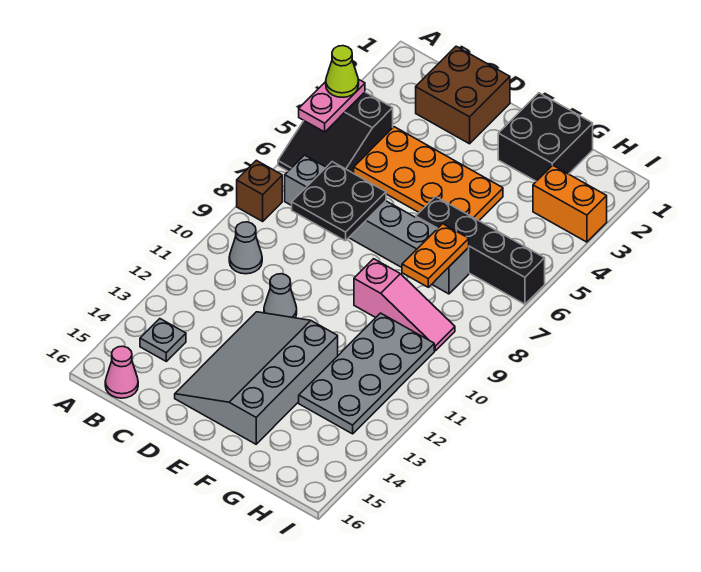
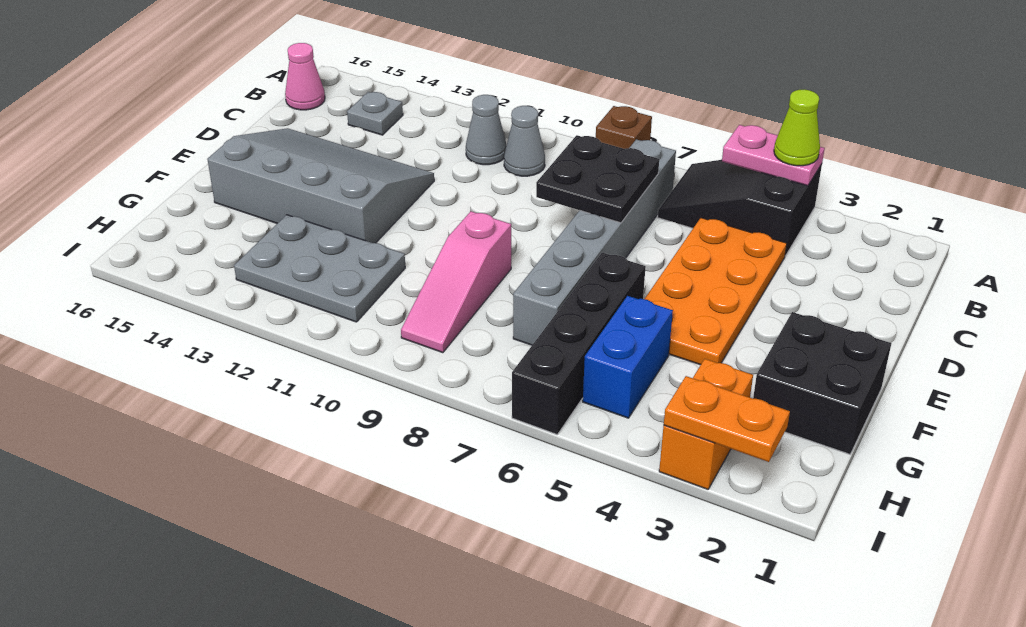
brown 2x2 brick [416,46,510,144] -> none
grey 1x1 cone [264,274,297,318] -> grey 1x1 cone moved to [466,95,506,165]
none -> blue 1x2 brick [583,296,673,418]
orange 1x2 plate [402,224,469,287] -> orange 1x2 plate moved to [664,376,790,462]
grey 2x4 plate [299,313,434,434] -> grey 2x3 plate [234,215,405,322]

